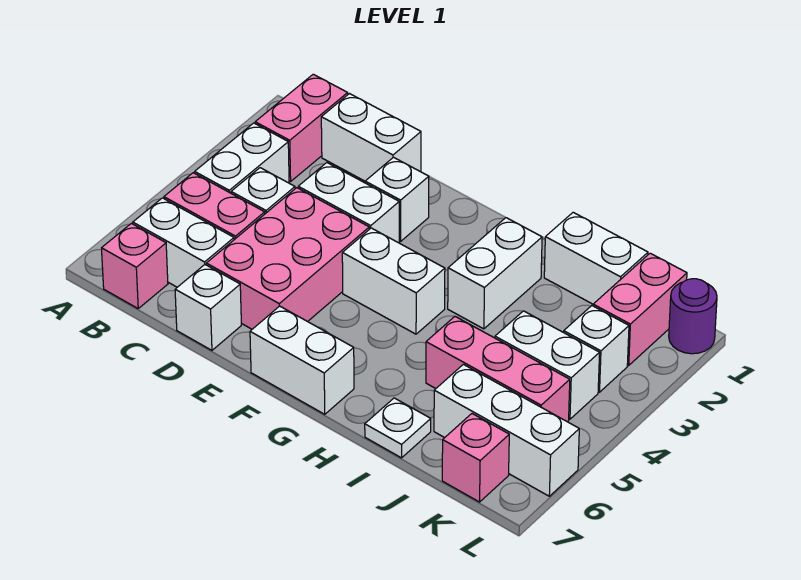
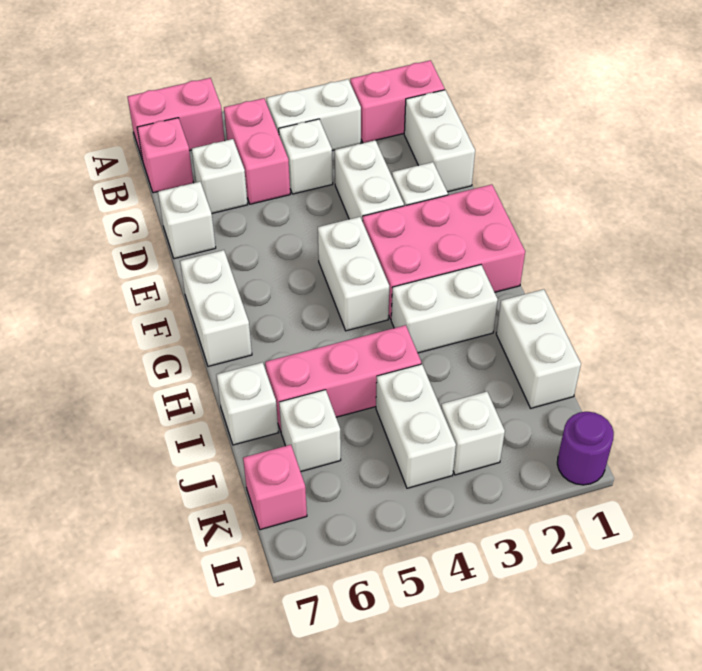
white 1x2 brick [133,198,234,287] -> white 1x1 brick [192,139,248,213]
pink 2x3 brick [206,188,369,329] -> pink 2x3 brick moved to [362,184,525,319]
pink 1x3 brick [426,317,570,422] -> pink 1x3 brick turned to [265,325,421,431]
white 1x1 plate [365,398,431,458] -> white 1x1 brick [217,362,278,445]
white 1x3 brick [434,364,579,496] -> white 1x1 brick [279,390,341,472]
pink 1x2 brick [593,253,687,365] -> pink 1x2 brick moved to [128,78,225,160]

